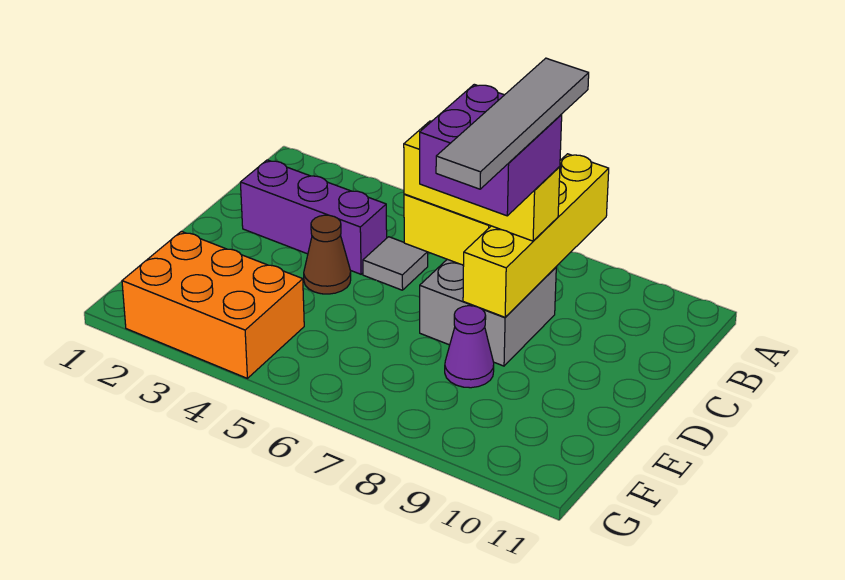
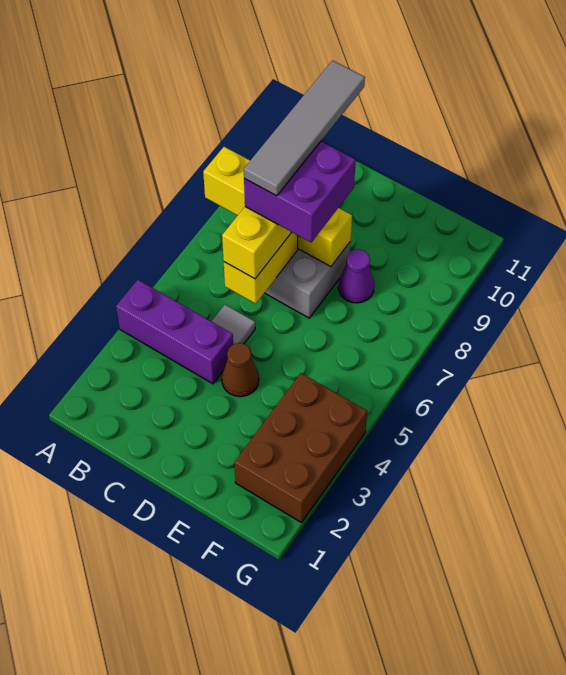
grey 1x4 tile [436,58,589,189] -> grey 1x4 tile turned to [244,60,365,196]
purple 1x3 brick [240,160,387,274] -> purple 1x3 brick turned to [116,280,233,384]
orange 2x3 brick [122,231,304,378] -> brown 2x3 brick [234,373,367,523]

